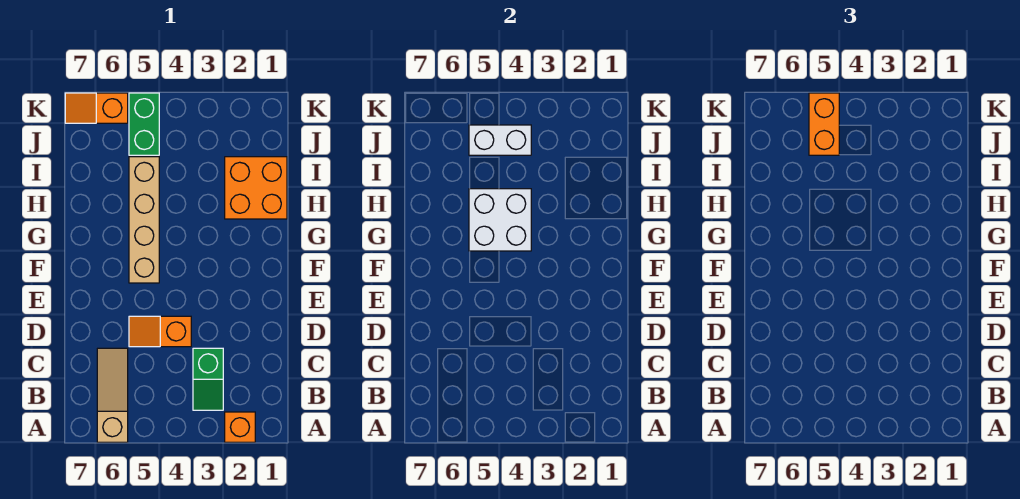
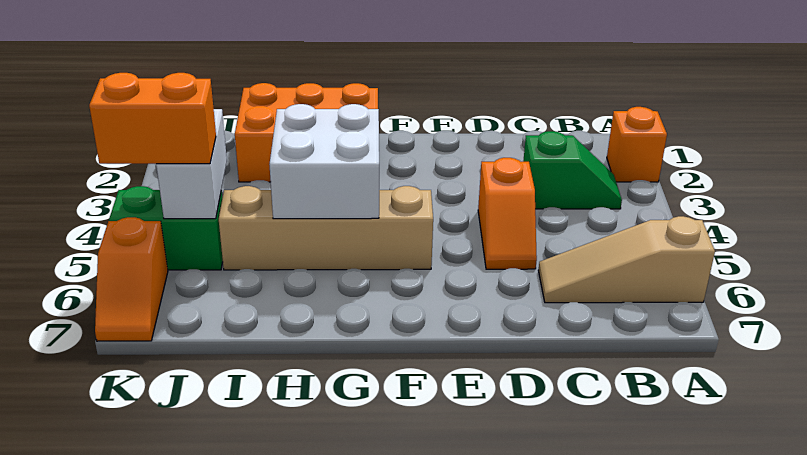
orange 2x2 brick [225,157,287,219] -> orange 2x3 brick [235,83,378,182]

